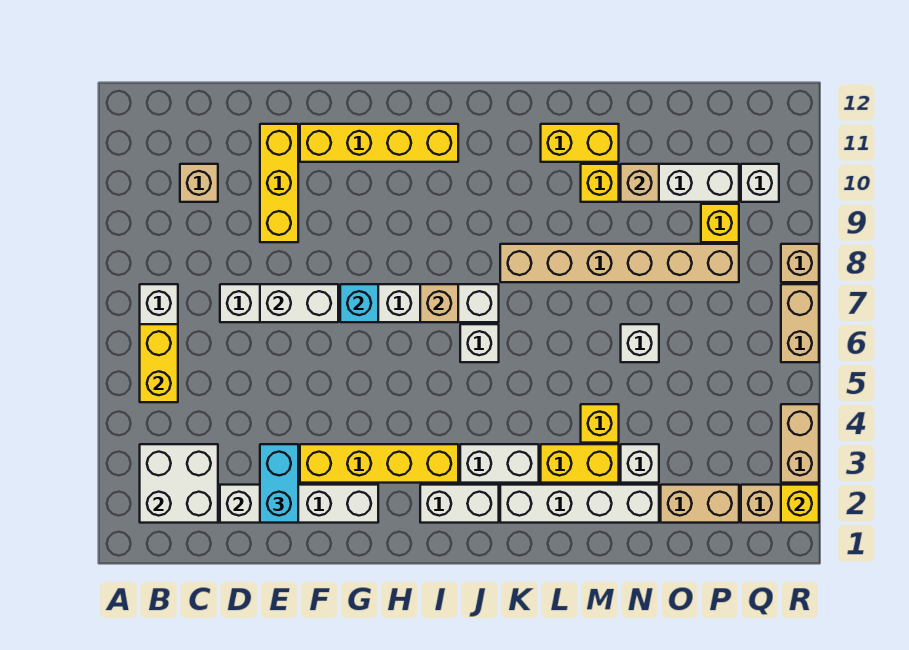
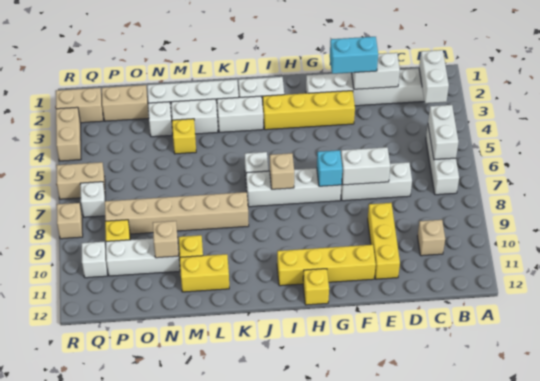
white 2x2 brick [140,444,218,523] -> white 1x2 brick [419,50,449,103]
yellow 1x2 brick [140,324,178,402] -> white 1x2 brick [428,105,459,160]
cyan 1x2 brick [260,444,298,523] -> cyan 1x2 brick turned to [330,37,378,74]
yellow 1x2 brick [541,444,619,483] -> white 1x2 brick [171,99,218,134]
white 1x1 brick [621,324,659,362] -> white 1x1 brick moved to [80,182,105,217]
yellow 1x1 brick [781,485,819,523] -> yellow 1x1 brick moved to [303,269,329,305]
tan 1x2 brick [781,284,819,362] -> tan 1x2 brick turned to [56,162,105,199]

